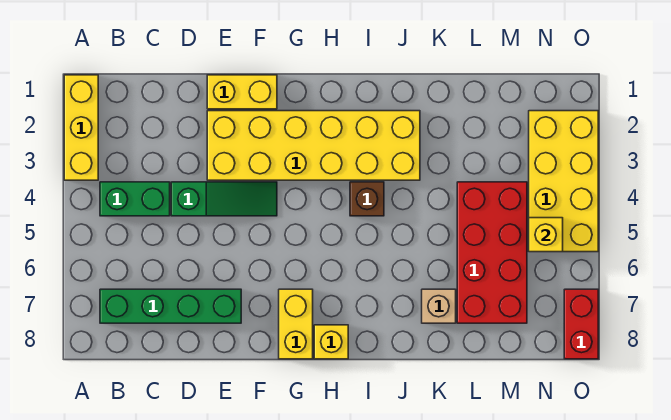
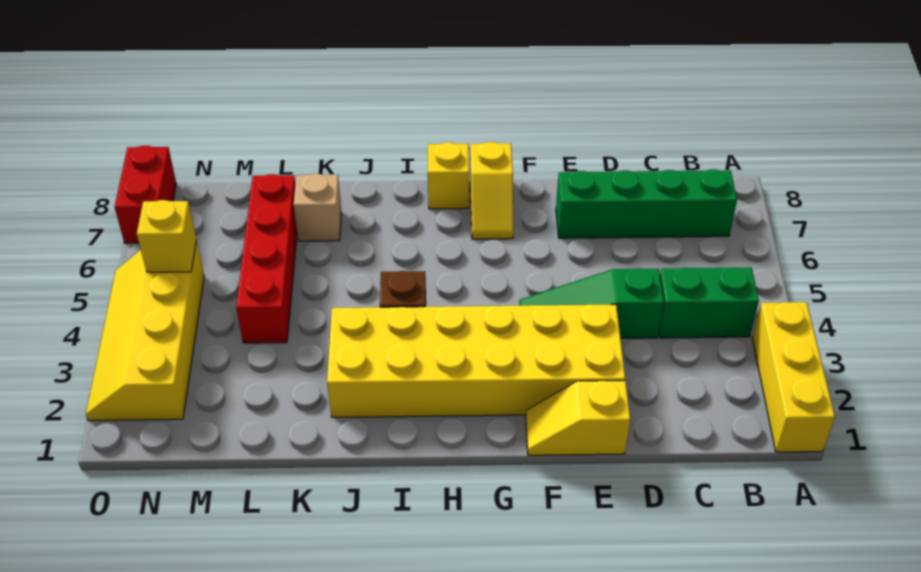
yellow 1x2 brick [207,75,277,109] -> yellow 1x2 slope [526,381,630,455]
yellow 1x2 brick [279,289,313,359] -> yellow 1x2 slope [470,142,513,239]
red 2x4 brick [457,182,527,323] -> red 1x4 brick [236,174,297,343]
yellow 2x4 brick [529,111,598,252] -> yellow 2x4 slope [86,240,204,421]

